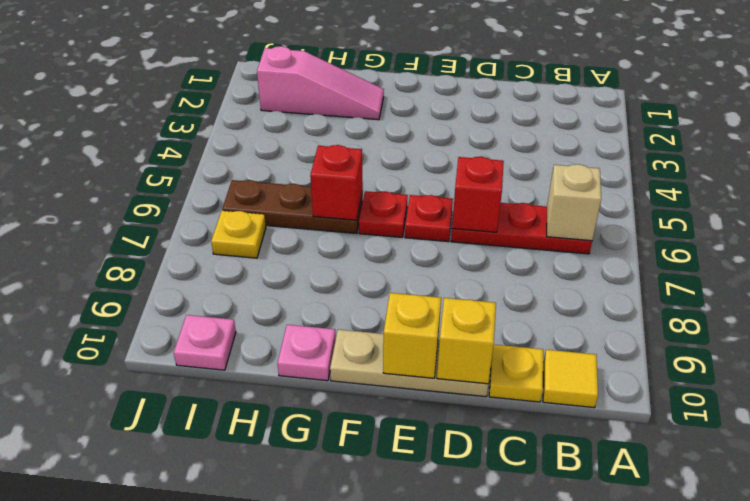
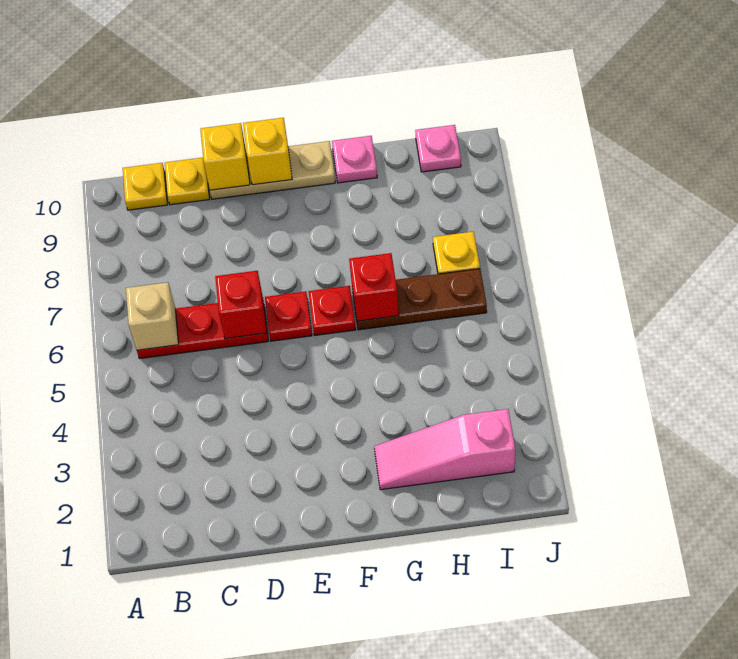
yellow 1x1 tile [543,350,598,408] -> yellow 1x1 plate [123,163,168,210]

